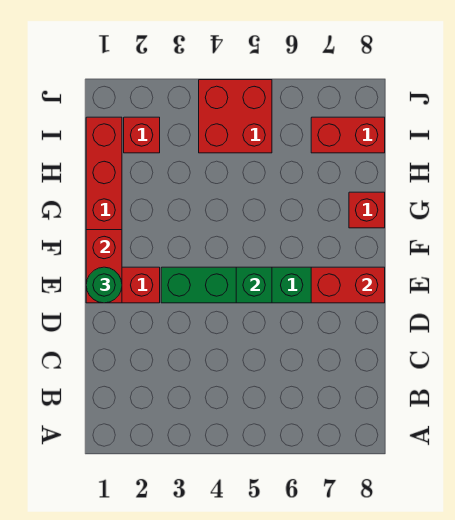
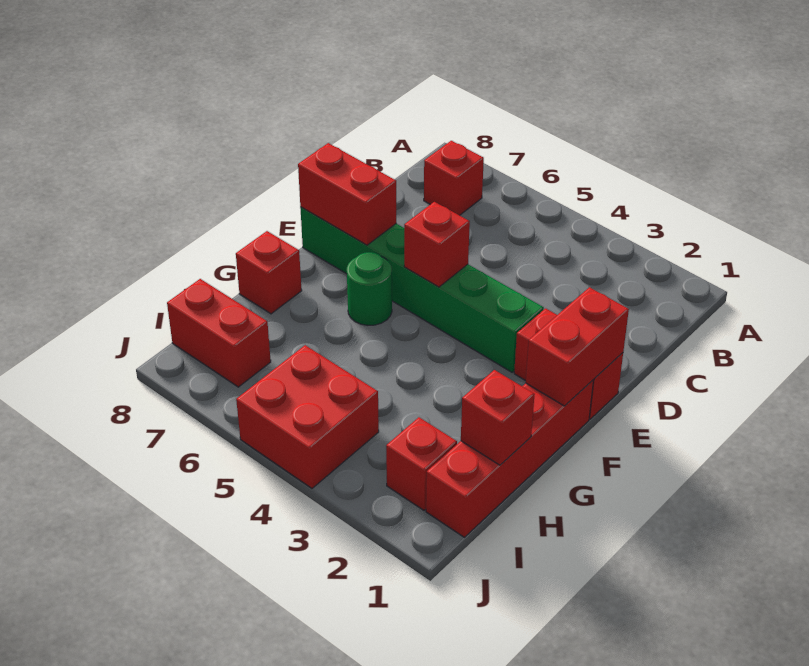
none -> red 1x1 brick [424,141,484,215]
green 1x1 round brick [86,267,122,303] -> green 1x1 round brick moved to [347,252,392,325]
green 1x1 brick [236,267,272,303] -> red 1x1 brick [404,202,470,287]
none -> red 1x1 brick [461,370,535,465]

